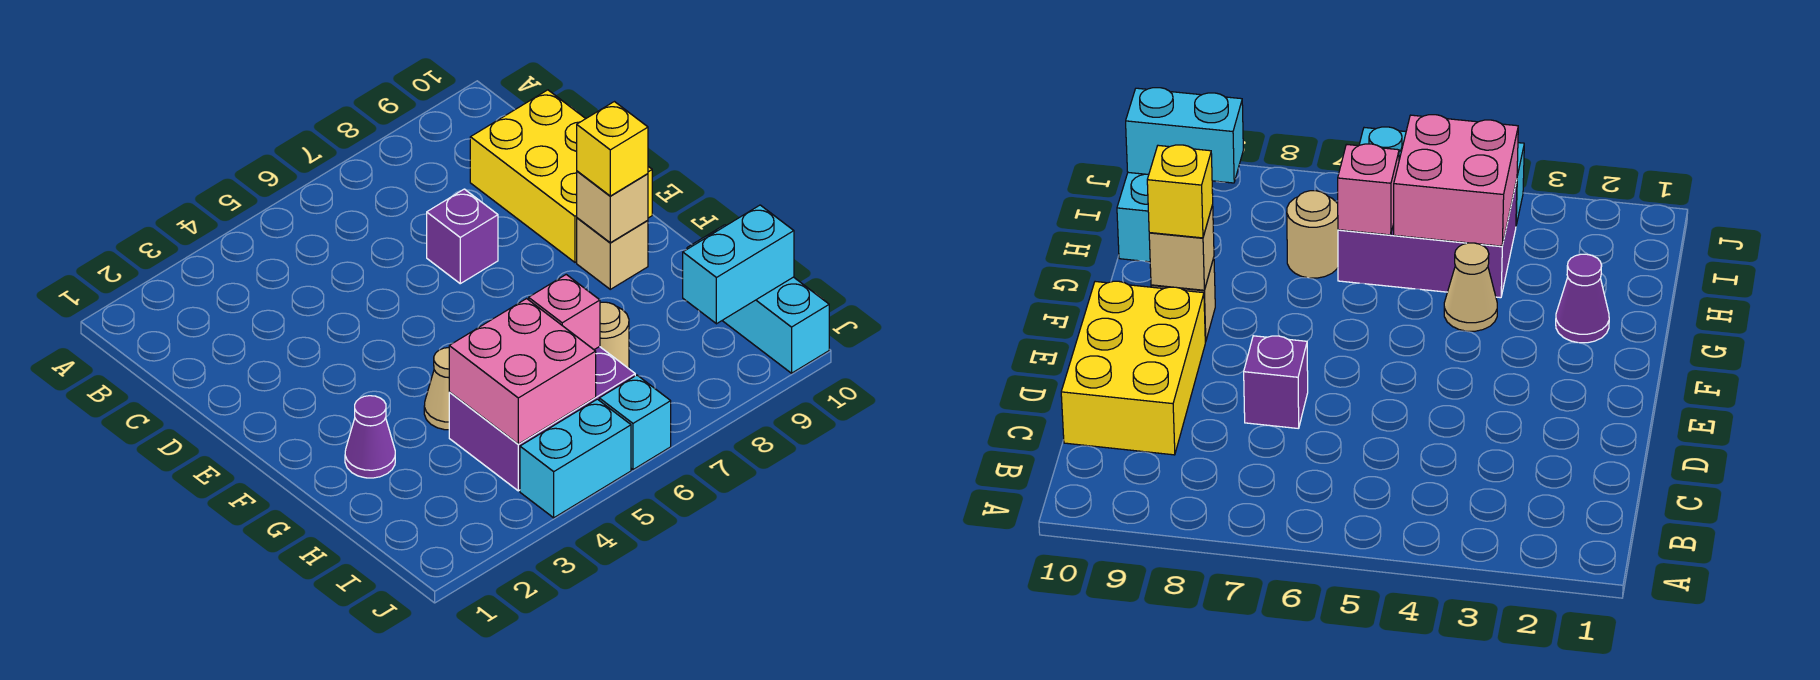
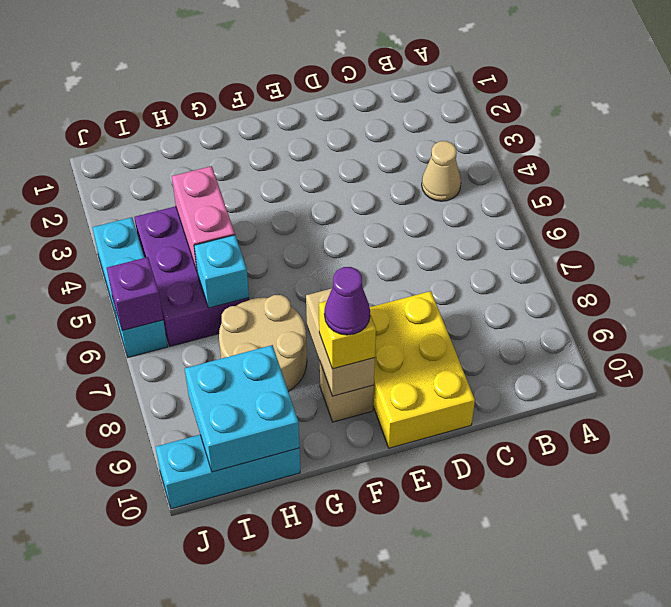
yellow 2x3 brick [470,90,652,262] -> yellow 2x3 brick turned to [370,291,475,448]
purple 1x1 brick [427,189,498,284] -> purple 1x1 brick moved to [107,257,163,331]
tan 1x1 brick [577,171,648,243] -> tan 1x2 brick [306,289,375,396]
purple 1x1 cone [345,396,395,478] -> purple 1x1 cone moved to [324,267,370,335]
tan 1x1 cone [424,348,449,430] -> tan 1x1 cone moved to [422,141,461,201]
pink 2x2 brick [449,299,596,444] -> pink 1x2 brick [172,166,235,270]
pink 1x1 brick [529,275,600,350] -> cyan 1x1 brick [194,235,249,308]
tan 1x1 round brick [600,302,629,368] -> tan 2x2 round brick [219,295,307,392]
cyan 1x2 brick [683,205,794,324] -> cyan 2x2 brick [185,345,300,472]

